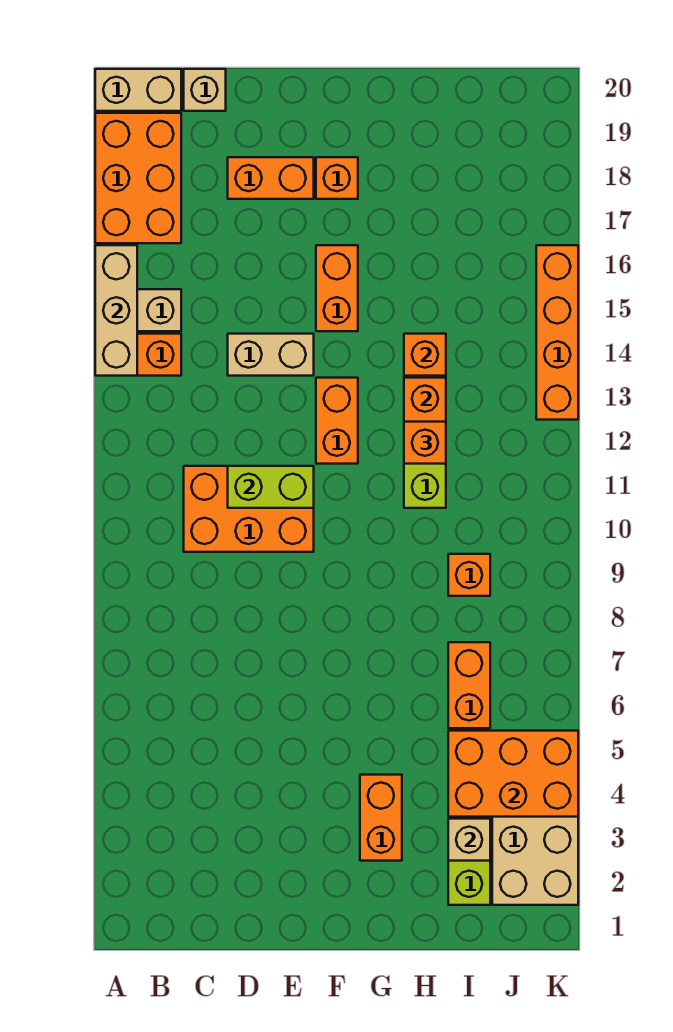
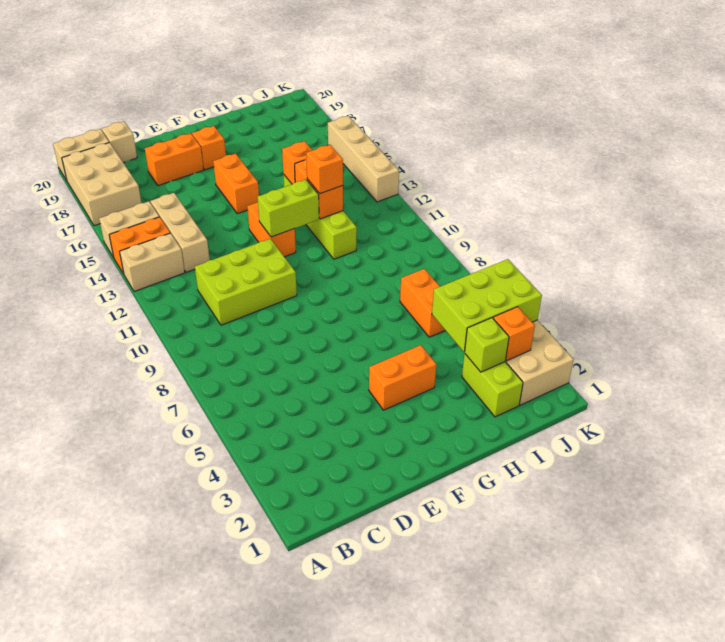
tan 1x3 brick [95,245,137,376] -> tan 1x3 brick moved to [151,193,210,272]
orange 2x3 brick [95,113,181,243] -> tan 2x3 brick [62,143,141,226]
orange 2x3 brick [184,466,314,552] -> lime 2x3 brick [195,239,297,325]
lime 1x2 brick [228,466,314,508] -> lime 1x2 brick moved to [258,180,319,237]
tan 1x2 brick [228,334,314,376] -> tan 1x2 brick moved to [120,233,185,292]
orange 1x2 brick [360,775,402,861] -> orange 1x2 brick turned to [369,345,436,410]
tan 1x1 brick [448,819,490,861] -> lime 1x1 brick [465,318,509,372]
orange 2x3 brick [448,731,578,817] -> lime 2x3 brick [432,259,542,352]
orange 1x1 brick [448,554,490,596] -> orange 1x1 brick moved to [493,307,535,361]
orange 1x4 brick [536,245,578,420] -> tan 1x4 brick [328,116,399,202]

